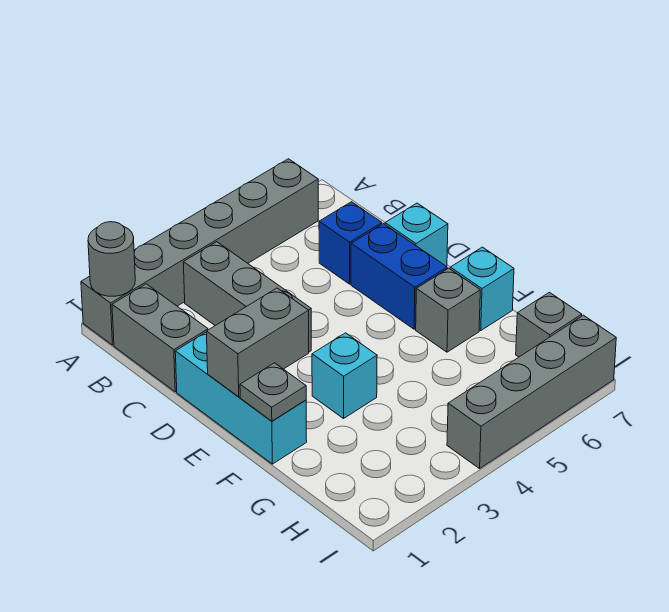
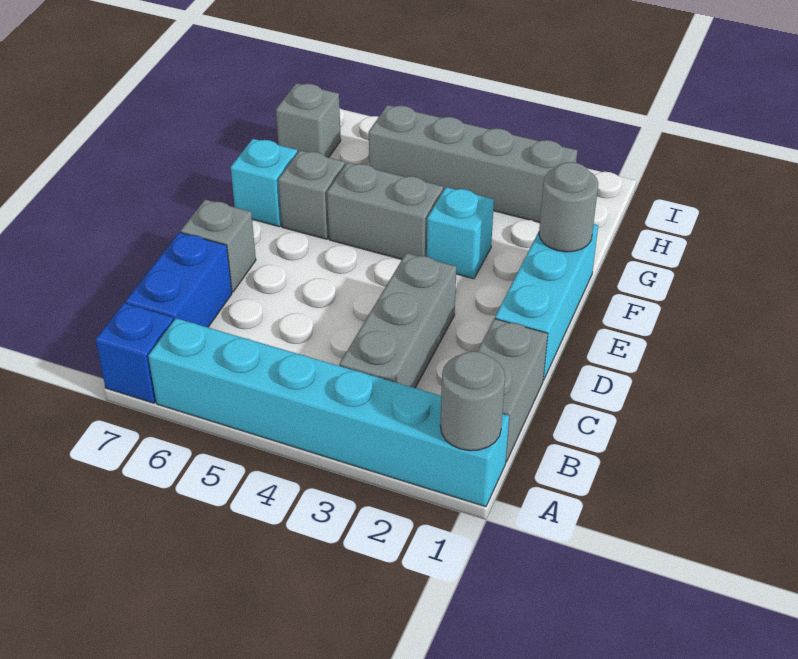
grey 1x6 brick [81,159,318,345] -> cyan 1x6 brick [148,318,509,507]
blue 1x1 brick [319,202,382,284] -> blue 1x1 brick moved to [95,303,174,403]
blue 1x2 brick [351,224,447,329] -> blue 1x2 brick moved to [125,232,232,327]
cyan 1x1 brick [385,203,448,266] -> grey 1x1 brick [181,200,256,292]
grey 1x2 brick [207,288,309,397] -> grey 1x2 brick moved to [327,162,443,259]
grey 1x1 plate [240,363,306,421] -> grey 1x1 round brick [539,162,598,252]
grey 1x4 brick [447,315,616,469] -> grey 1x4 brick moved to [369,105,577,223]

